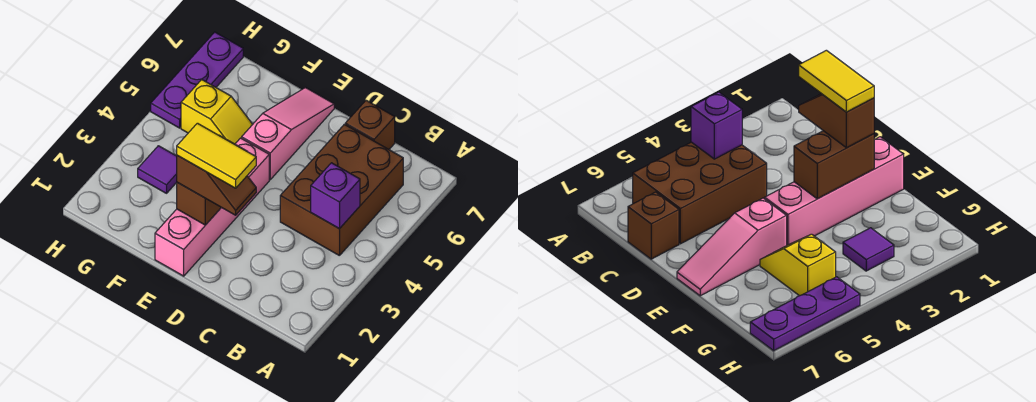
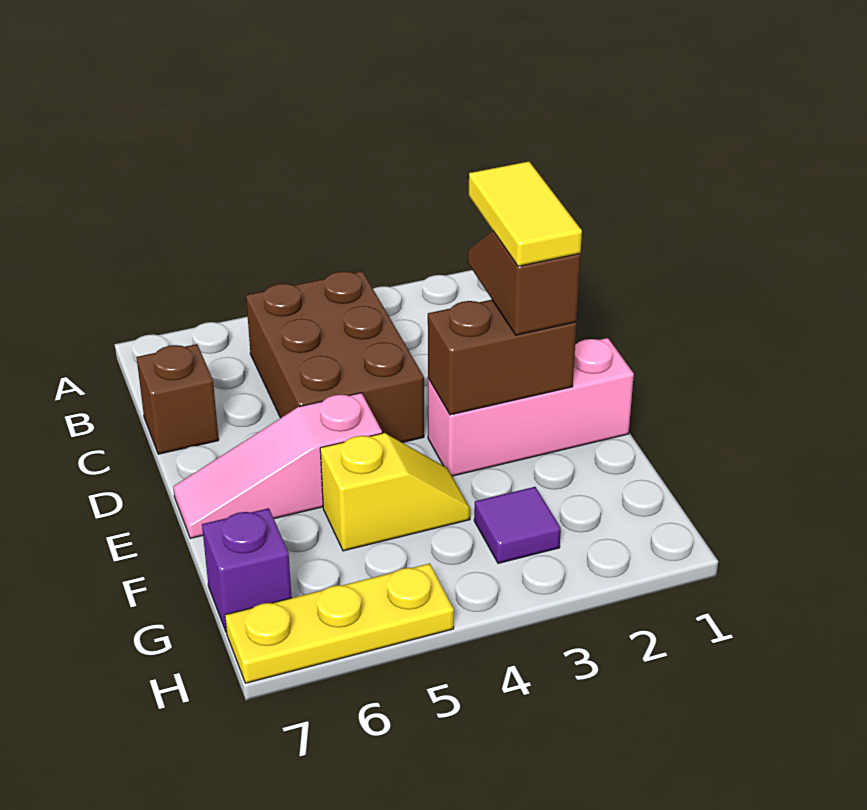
brown 2x3 brick [280,124,403,256] -> brown 2x3 brick turned to [246,271,424,443]
purple 1x1 brick [311,163,360,229] -> purple 1x1 brick moved to [202,508,292,632]
pink 1x4 brick [155,138,269,276] -> pink 1x3 brick [428,338,634,476]
yellow 1x2 slope [181,80,253,144] -> yellow 1x2 slope turned to [320,433,470,551]
purple 1x3 plate [151,32,243,128] -> yellow 1x3 plate [225,563,454,683]

